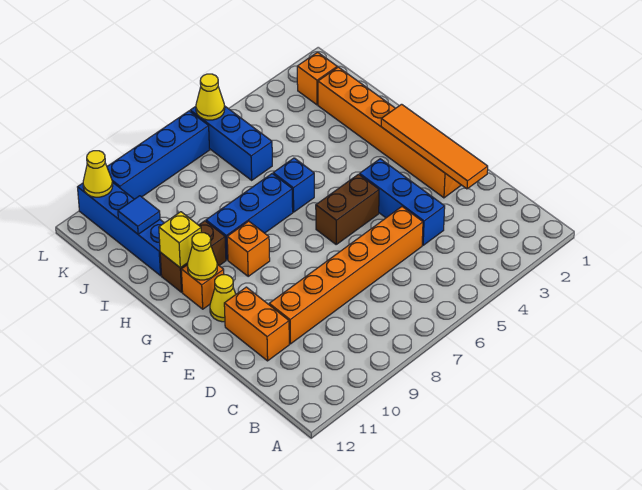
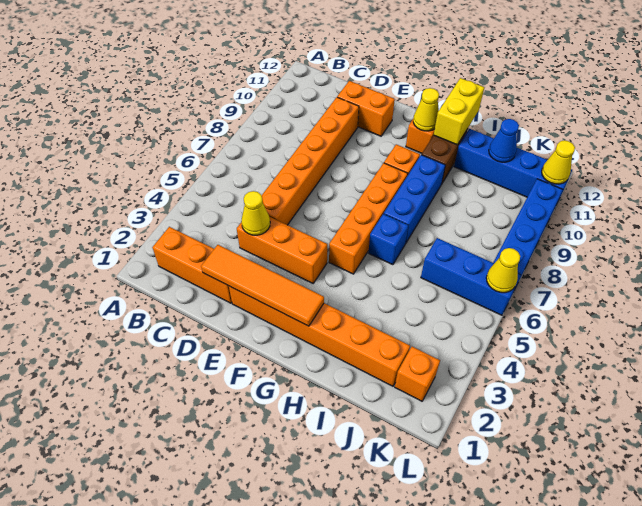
none -> orange 1x3 brick [152,227,232,303]
blue 1x3 brick [360,159,445,245] -> orange 1x3 brick [237,217,327,283]
brown 1x2 brick [316,174,379,244] -> none
yellow 1x1 cone [210,275,236,322] -> yellow 1x1 cone moved to [241,191,270,235]
none -> orange 1x4 brick [329,163,408,274]
yellow 1x1 brick [159,212,201,268] -> yellow 1x2 brick [434,78,484,145]
blue 1x1 tile [118,196,160,234] -> blue 1x1 cone [489,119,519,162]

